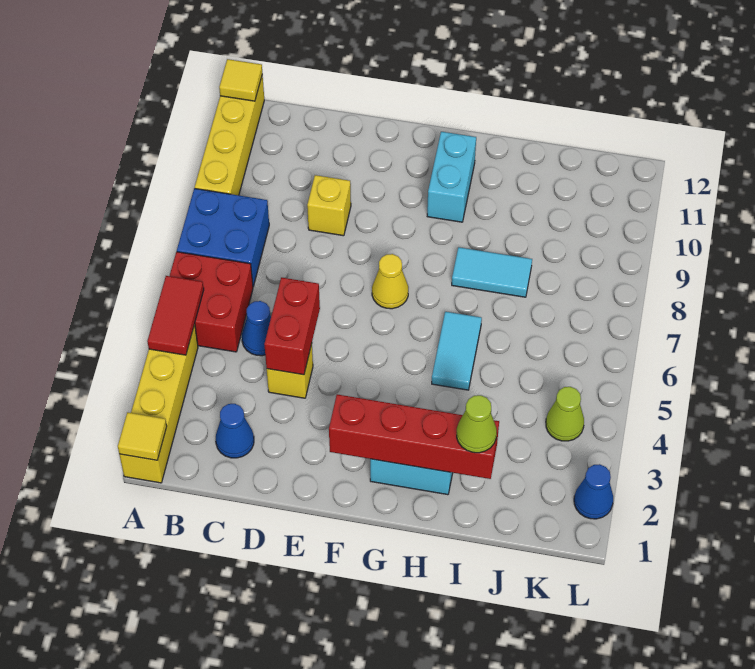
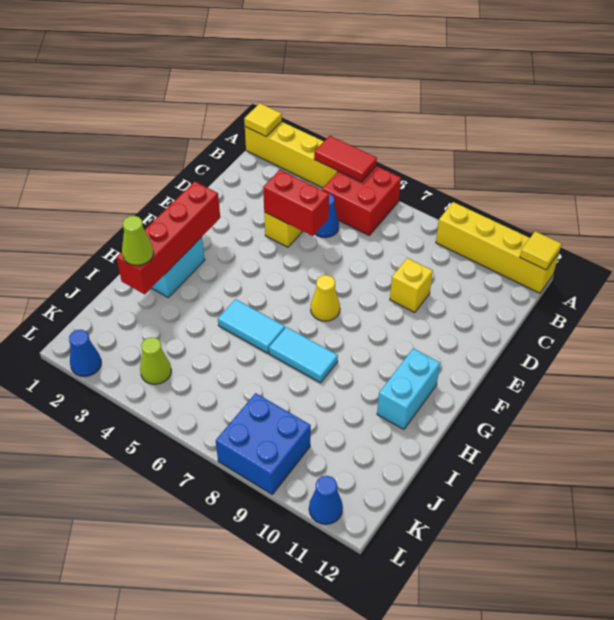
blue 2x2 brick [177,188,269,287] -> blue 2x2 brick moved to [216,393,311,494]
blue 1x1 cone [216,404,254,458] -> blue 1x1 cone moved to [309,476,343,524]
cyan 1x2 brick [427,132,476,222] -> cyan 1x2 brick turned to [377,348,440,429]
cyan 1x2 tile [452,247,532,297] -> cyan 1x2 tile turned to [269,327,338,383]

